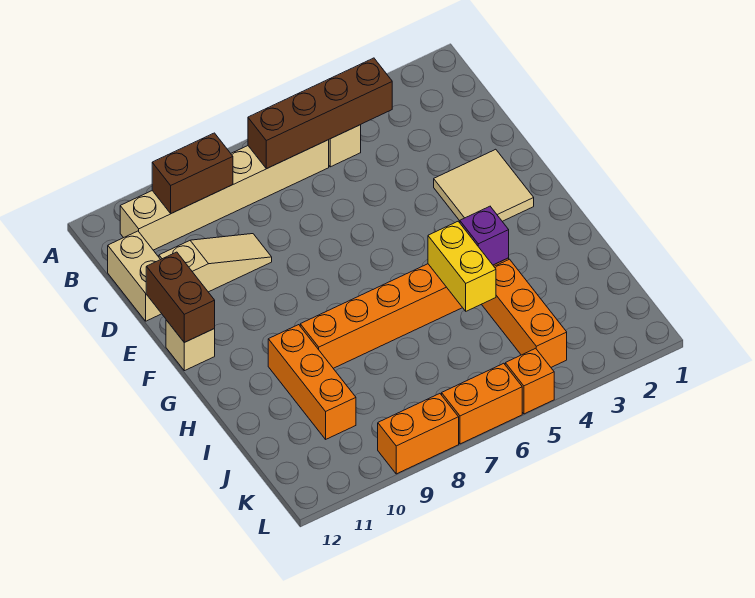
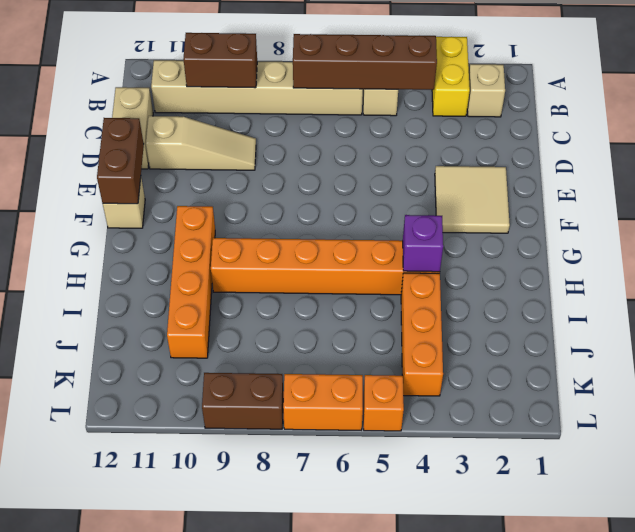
none -> tan 1x1 brick [467,64,505,117]
yellow 1x2 brick [428,221,496,311] -> yellow 1x2 brick moved to [432,37,470,116]
orange 1x3 brick [268,325,356,439] -> orange 1x4 brick [167,206,215,358]
orange 1x2 brick [378,394,459,474] -> brown 1x2 brick [202,373,283,429]

